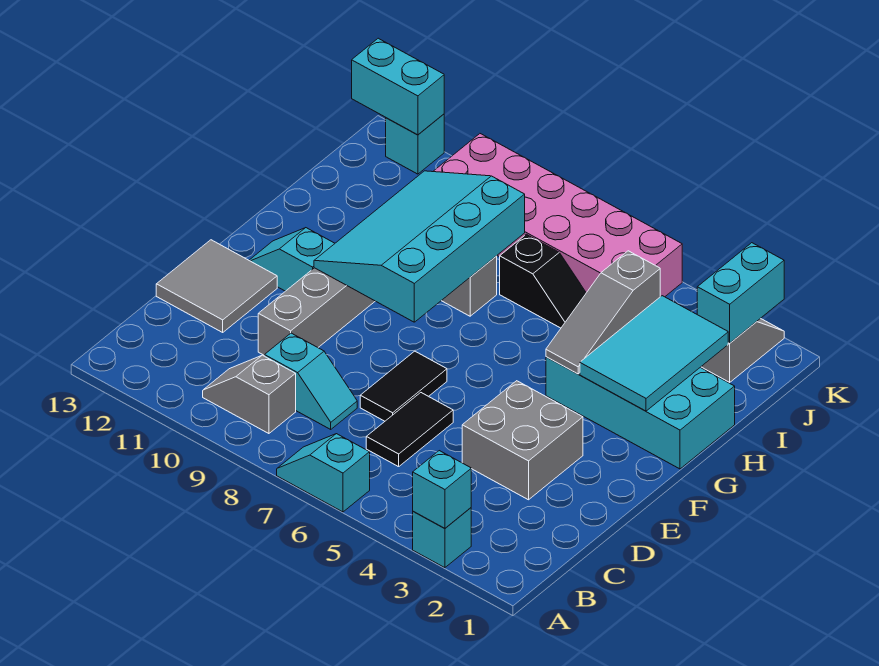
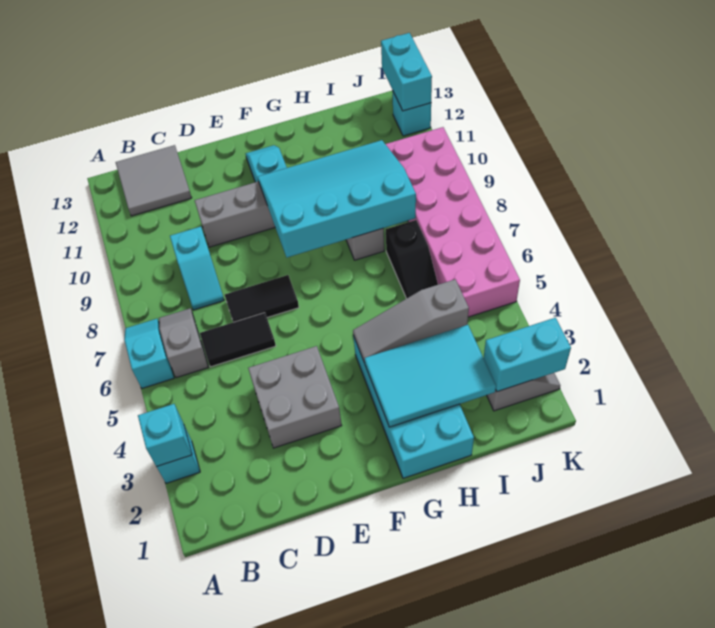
grey 1x2 slope [203,355,296,434] -> grey 1x2 slope moved to [159,308,208,378]
grey 2x2 tile [156,240,277,332] -> grey 2x2 tile moved to [116,145,192,216]

